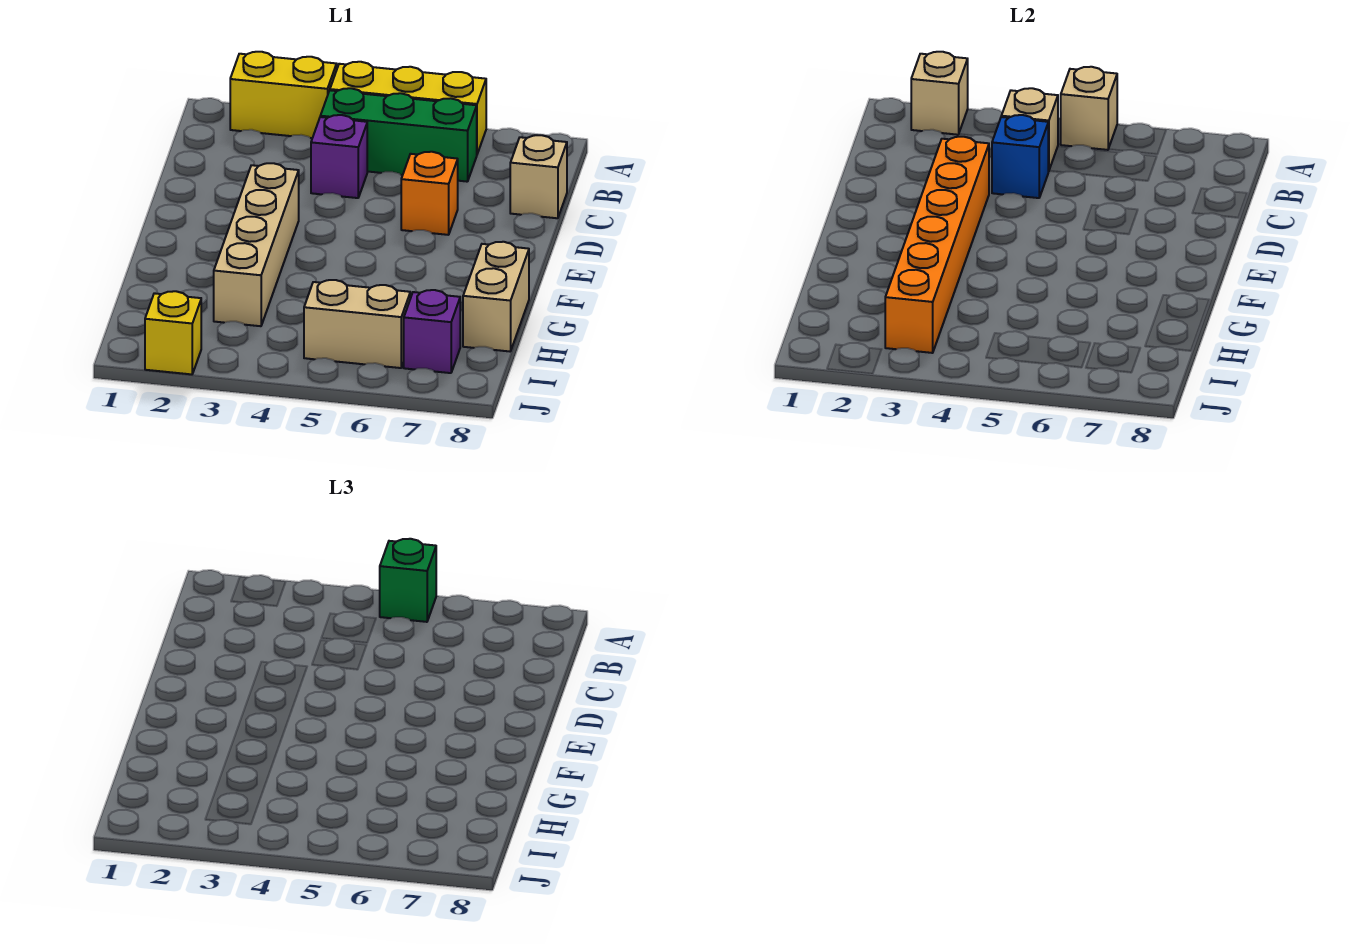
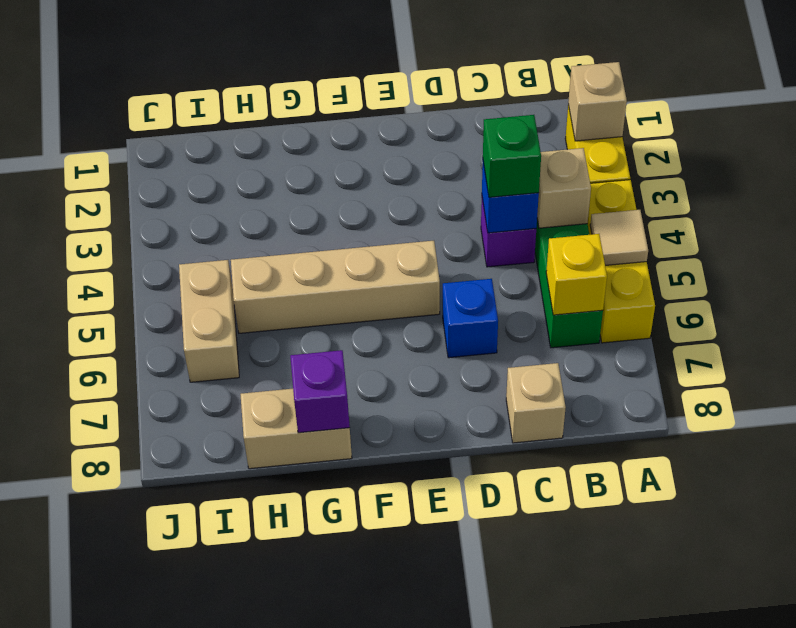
tan 1x1 brick [1060,67,1117,150] -> tan 1x1 tile [590,210,648,265]
green 1x1 brick [380,539,436,622] -> green 1x1 brick moved to [483,115,541,197]
orange 1x6 brick [885,137,989,353] -> none
orange 1x1 brick [401,152,458,235] -> blue 1x1 brick [443,279,498,358]
tan 1x4 brick [214,163,299,326] -> tan 1x4 brick moved to [231,241,440,333]
purple 1x1 brick [404,290,460,373] -> purple 1x1 brick moved to [290,350,350,433]
yellow 1x1 brick [145,291,201,374] -> yellow 1x1 brick moved to [546,234,607,315]

